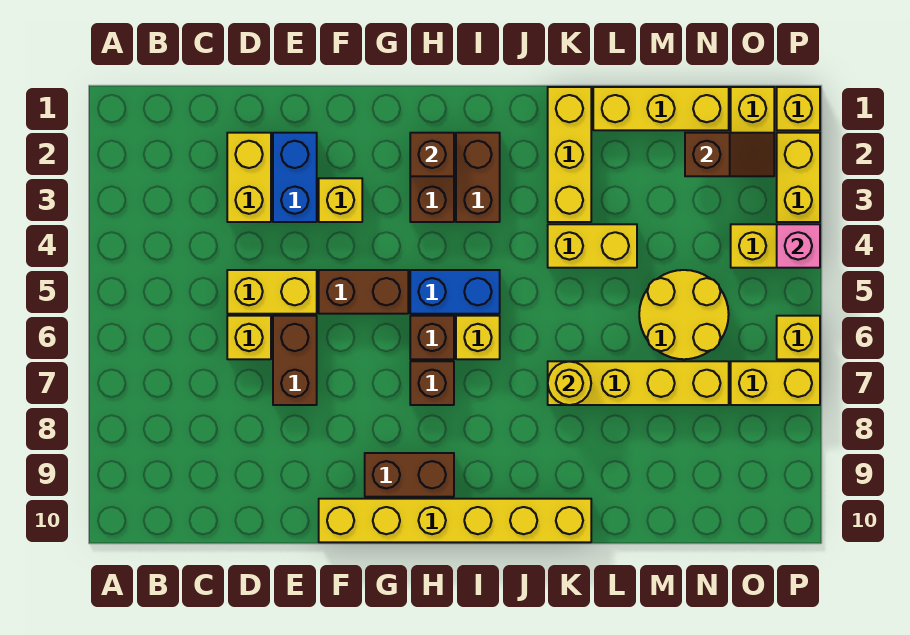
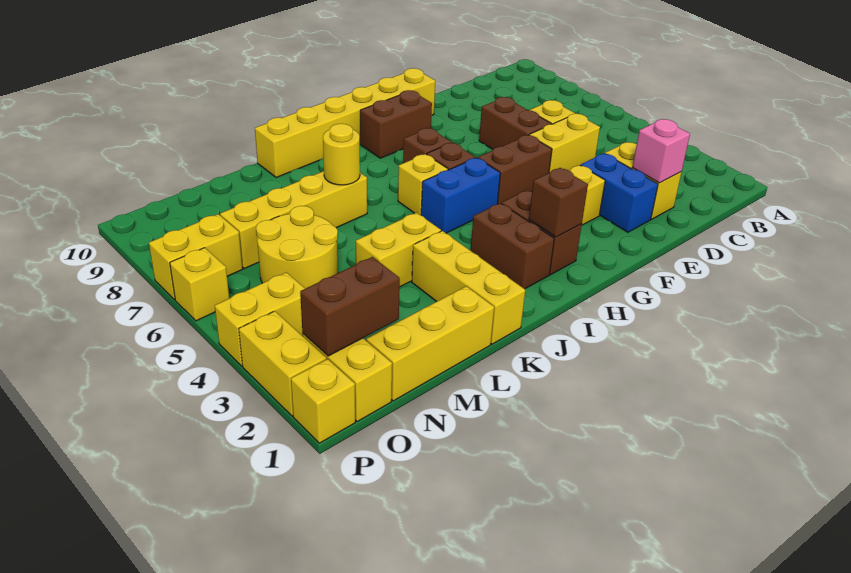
brown 1x2 slope [685,133,774,176] -> brown 1x2 brick [300,257,400,356]
pink 1x1 brick [777,224,820,268] -> pink 1x1 brick moved to [632,119,690,183]

